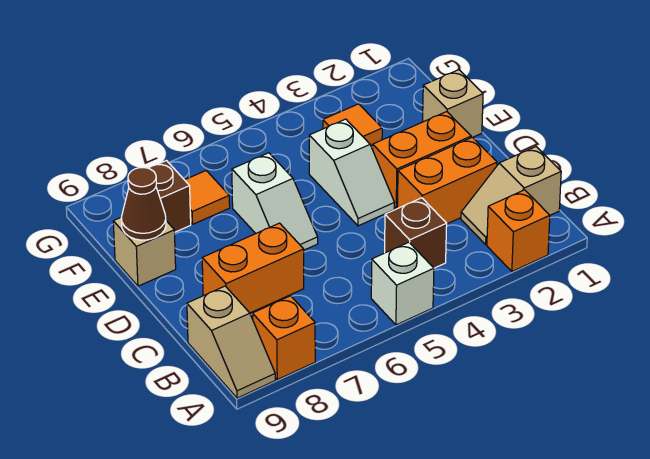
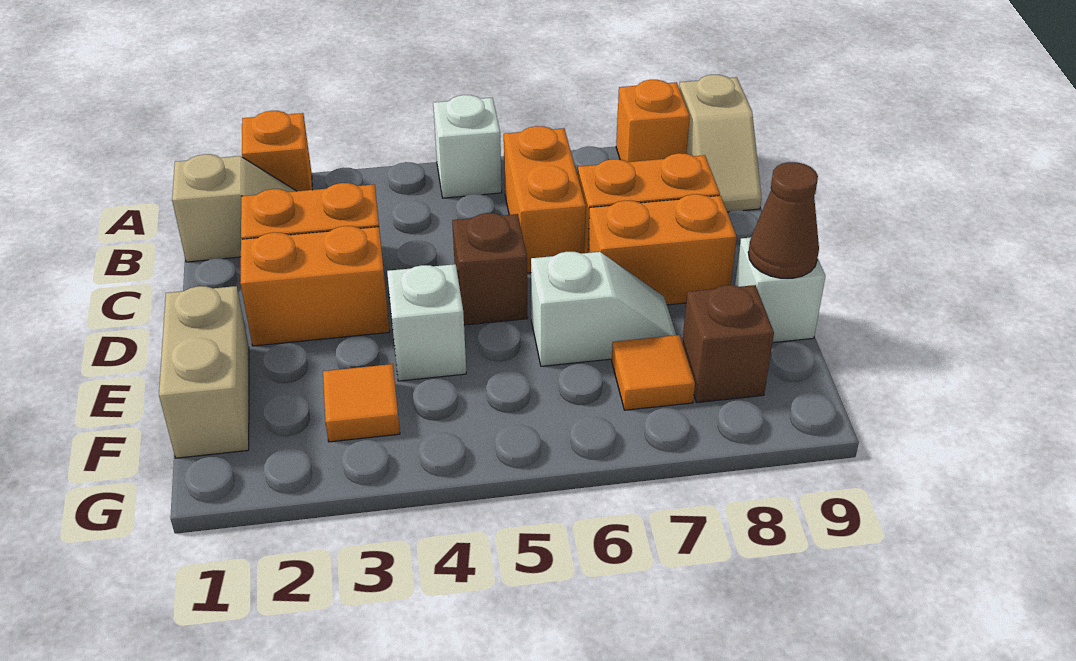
tan 1x2 slope [187,286,275,398] -> tan 1x2 slope turned to [679,75,762,212]
brown 1x1 brick [385,198,447,268] -> brown 1x1 brick moved to [452,213,528,325]
none -> orange 1x2 brick [504,126,586,273]
white 1x2 slope [232,153,318,250] -> white 1x2 slope turned to [531,252,676,366]
none -> orange 1x2 brick [588,194,737,305]
tan 1x1 brick [423,70,483,138] -> tan 1x2 brick [159,286,249,458]
tan 1x1 brick [113,218,176,286] -> white 1x1 brick [735,237,825,343]

